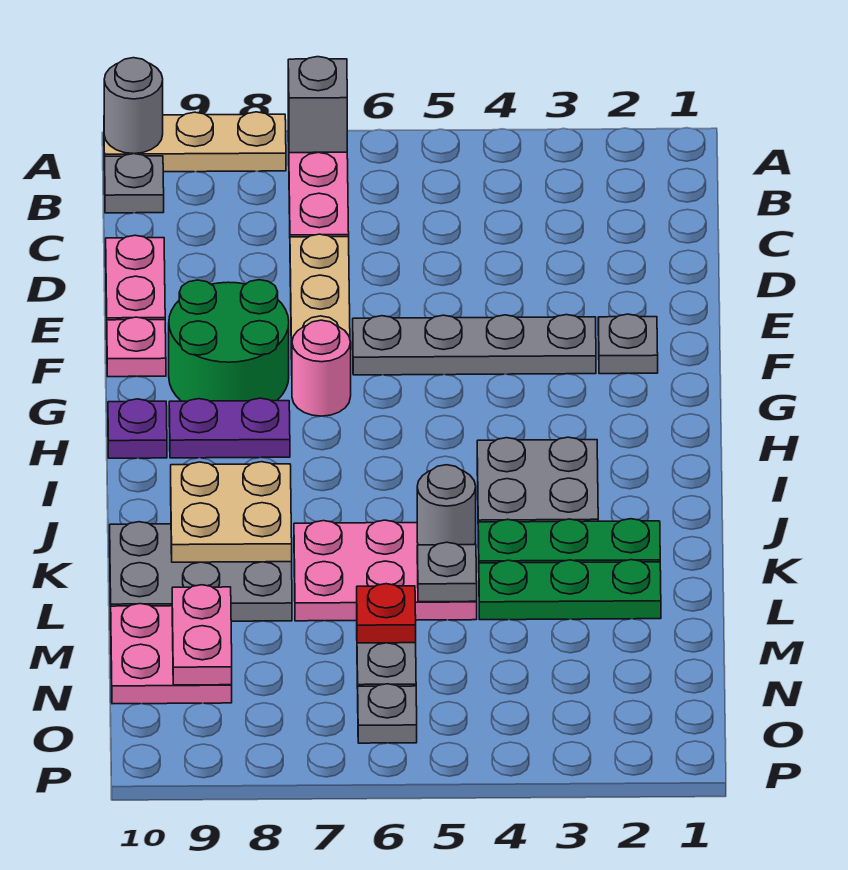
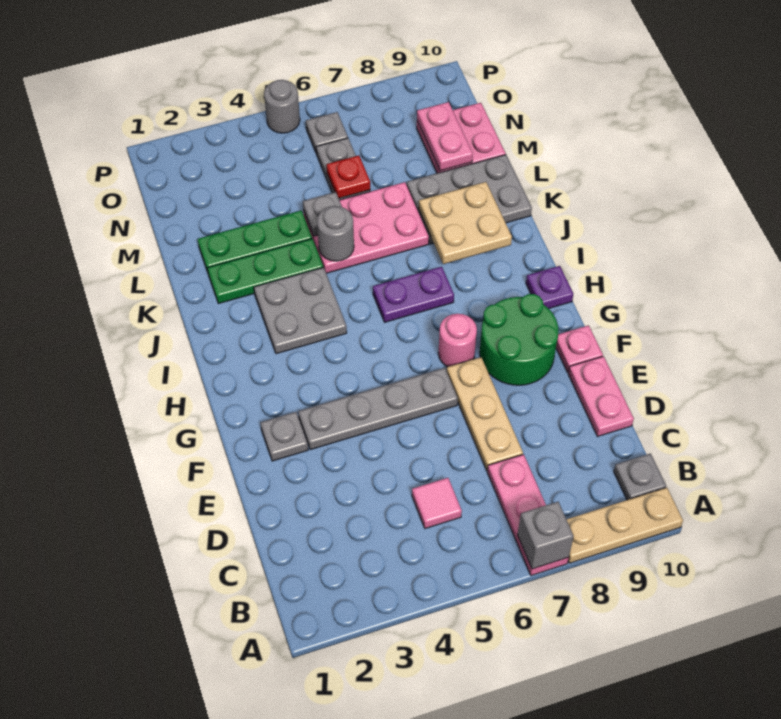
grey 1x1 round brick [104,58,163,154] -> grey 1x1 round brick moved to [264,80,300,133]
none -> pink 1x1 tile [412,478,462,529]
purple 1x2 plate [169,398,290,458] -> purple 1x2 plate moved to [373,267,454,322]

